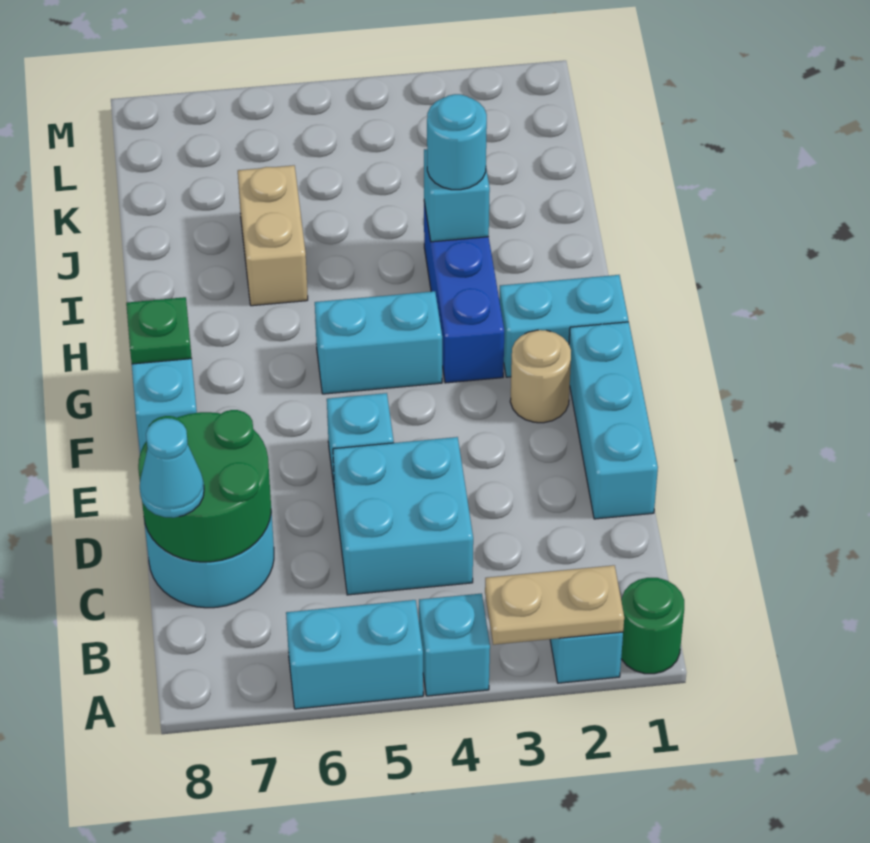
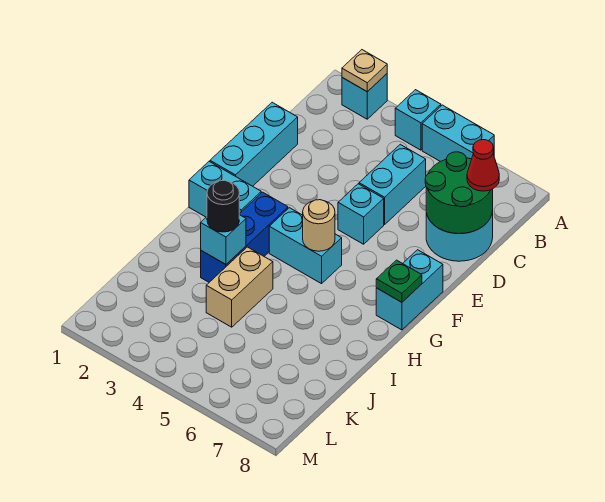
green 1x1 round brick [621,578,684,674] -> none
tan 1x2 plate [485,565,624,645] -> tan 1x1 plate [342,50,387,92]
cyan 2x2 brick [333,437,473,595] -> cyan 1x2 brick [359,144,426,225]
cyan 1x1 cone [140,418,204,518] -> red 1x1 cone [467,140,499,191]
tan 1x1 round brick [510,330,571,423] -> tan 1x1 round brick moved to [303,200,335,251]
cyan 1x1 round brick [427,94,487,190] -> black 1x1 round brick [207,180,239,232]
tan 1x2 brick [238,165,308,306] -> tan 1x2 brick moved to [206,247,273,327]

